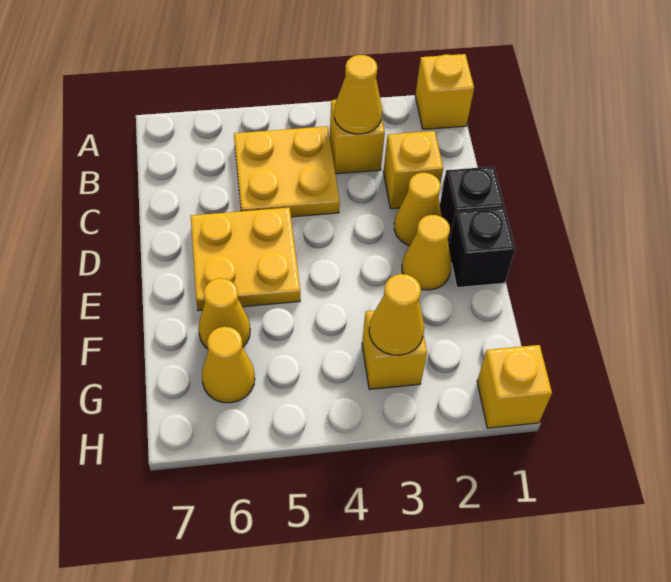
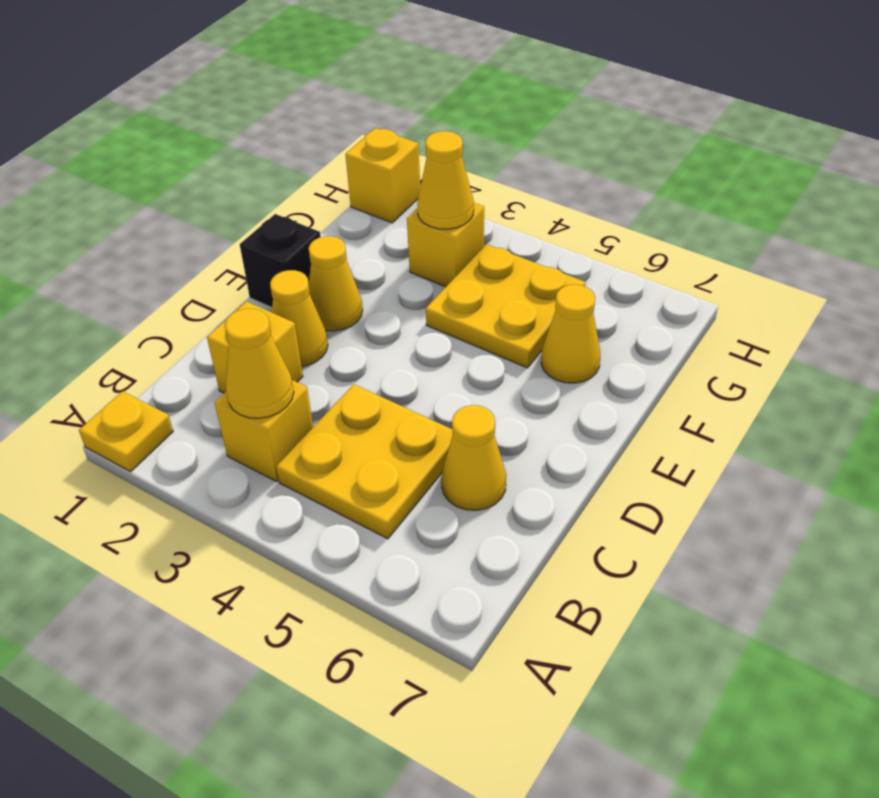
yellow 1x1 brick [415,54,474,129] -> yellow 1x1 plate [79,391,173,472]
black 1x1 brick [440,166,504,244] -> none
yellow 2x2 plate [191,208,300,311] -> yellow 2x2 plate moved to [426,244,586,368]
yellow 1x1 cone [202,327,255,403] -> yellow 1x1 cone moved to [441,405,506,510]

